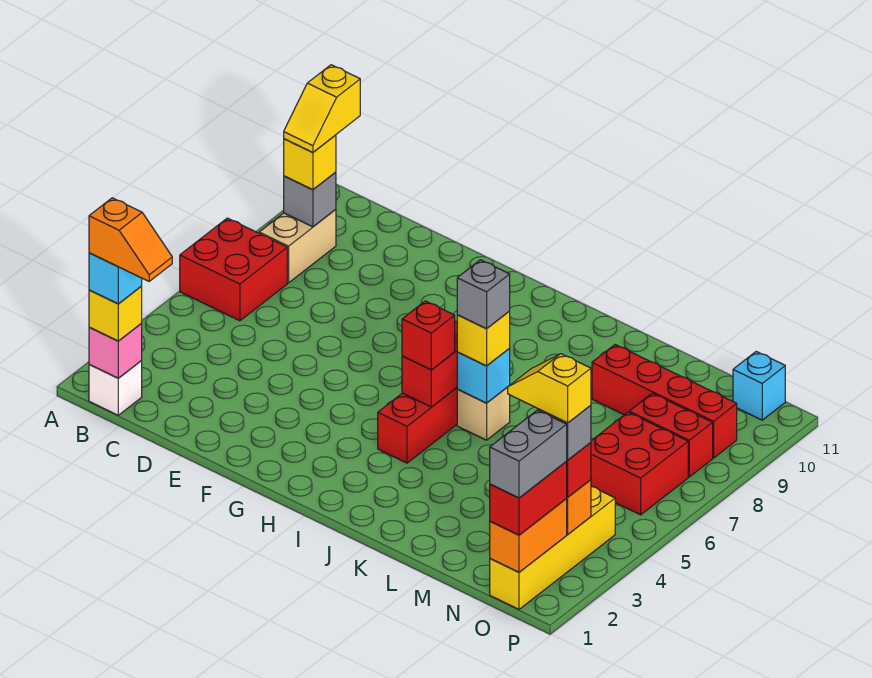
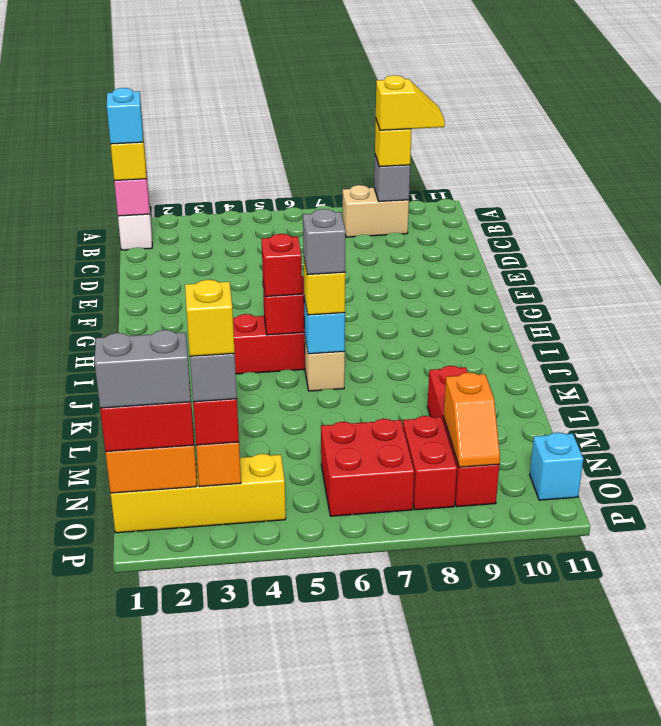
red 2x2 brick [180,218,287,321] -> none
orange 1x2 slope [89,198,172,281] -> orange 1x2 slope moved to [444,373,500,467]
yellow 1x2 slope [284,65,360,153] -> yellow 1x2 slope turned to [376,75,445,130]

